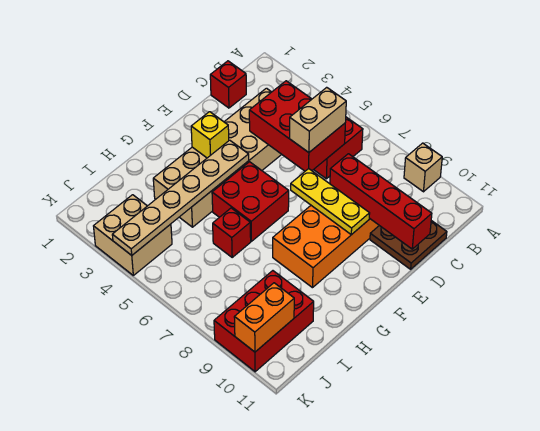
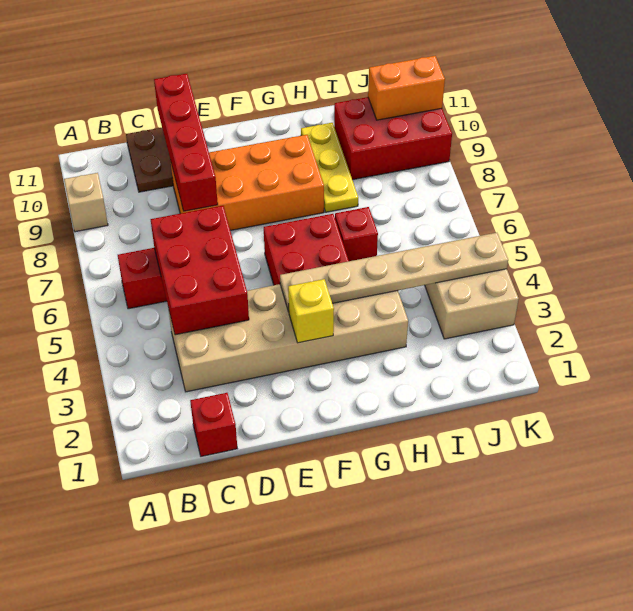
tan 1x2 brick [289,87,346,153] -> none
yellow 1x3 plate [291,169,370,235] -> yellow 1x3 plate moved to [301,123,358,212]

